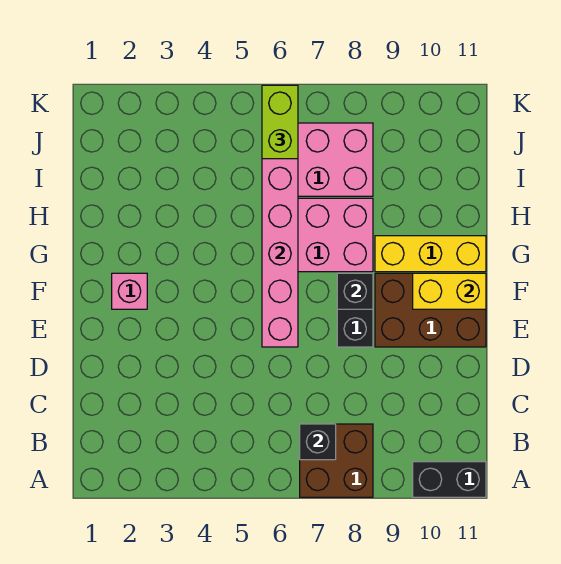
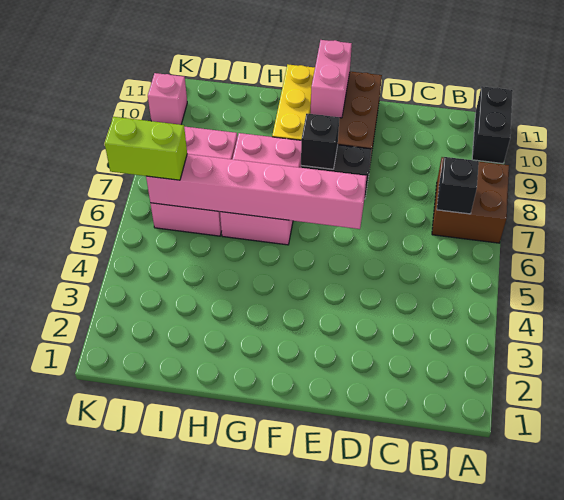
pink 1x1 brick [112,273,147,309] -> pink 1x1 brick moved to [148,73,187,125]
yellow 1x2 brick [413,273,486,309] -> pink 1x2 brick [311,40,352,118]

